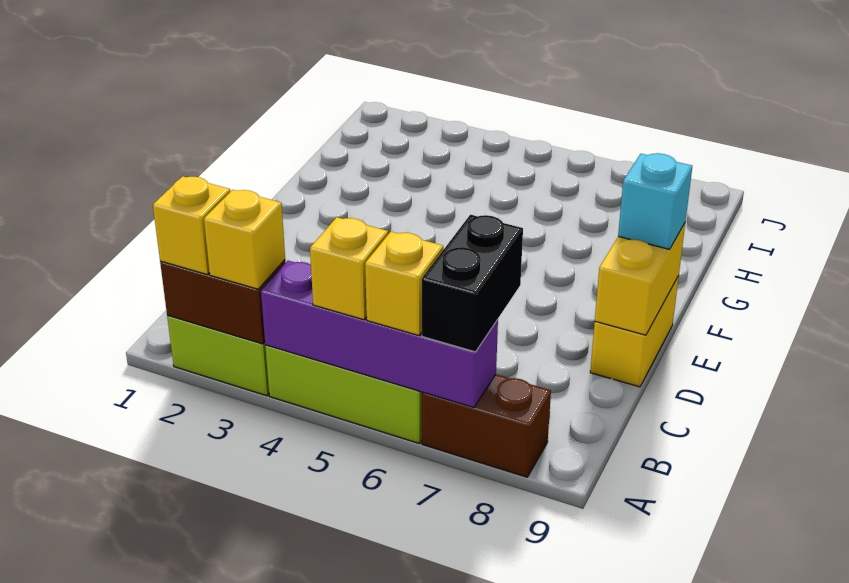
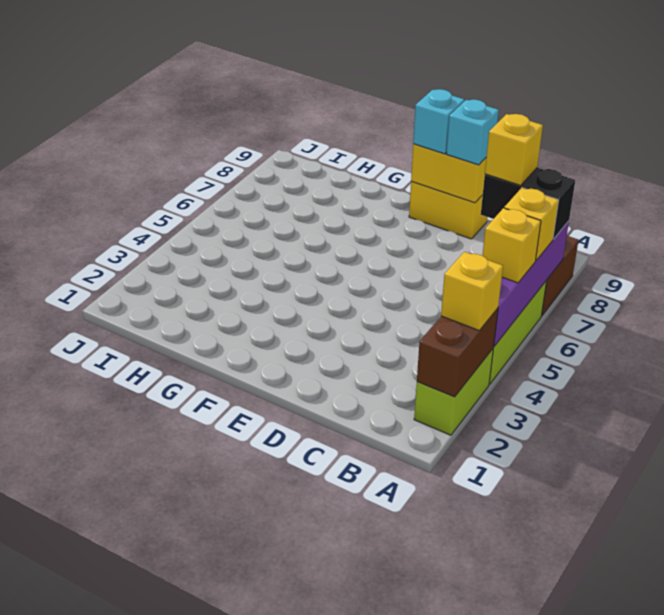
yellow 1x1 brick [153,176,230,274] -> yellow 1x1 brick moved to [485,114,543,185]
none -> cyan 1x1 brick [446,100,499,165]

